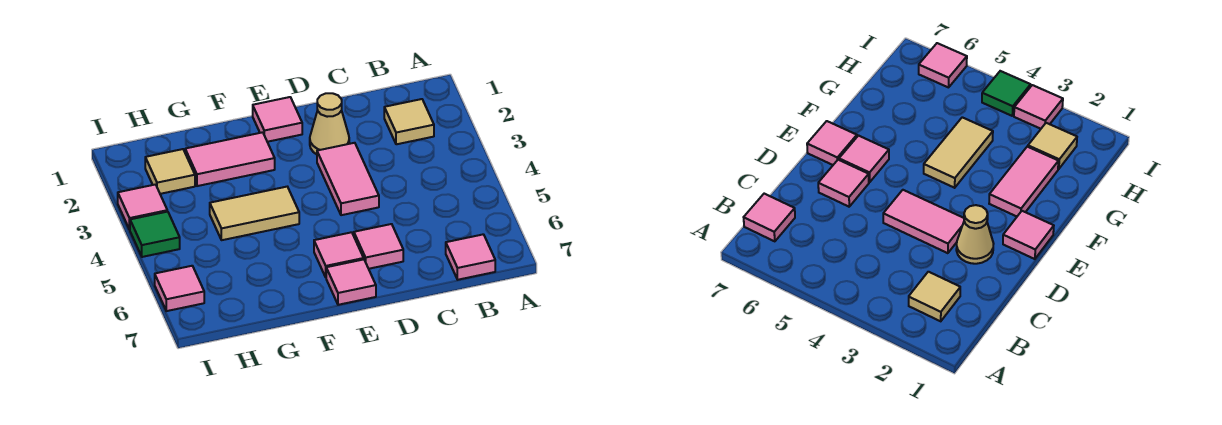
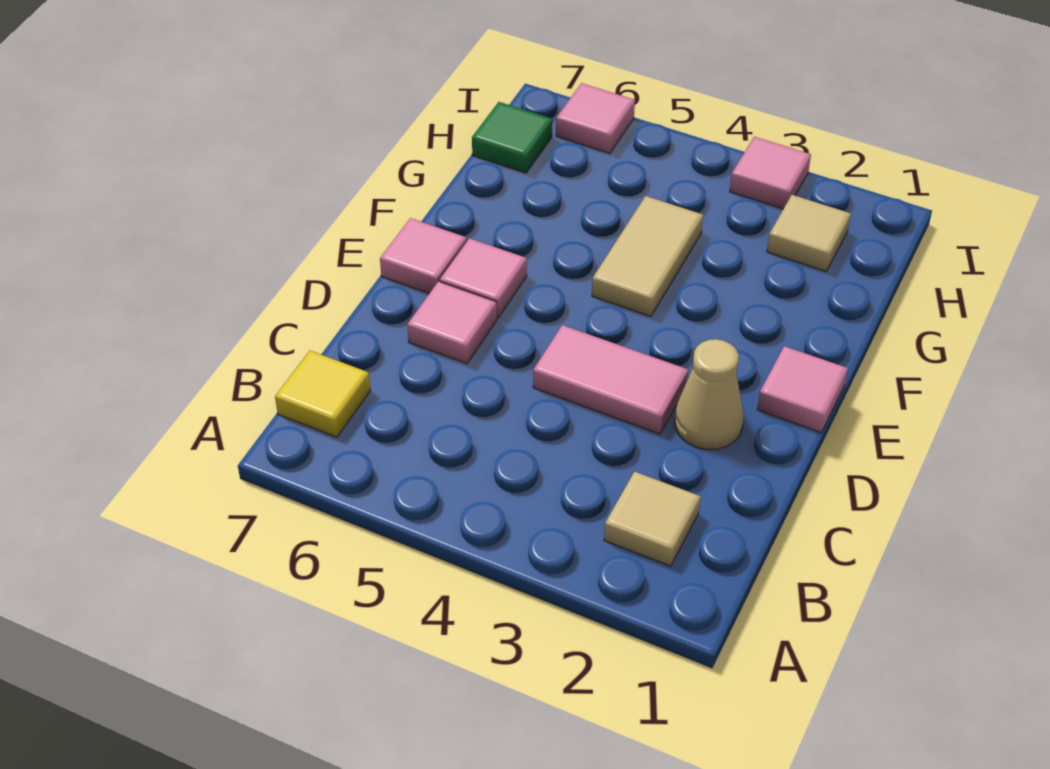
pink 1x1 tile [446,234,495,280] -> yellow 1x1 tile [275,351,371,437]
pink 1x2 tile [185,132,275,186] -> none
green 1x1 tile [130,212,180,257] -> green 1x1 tile moved to [472,102,552,173]

